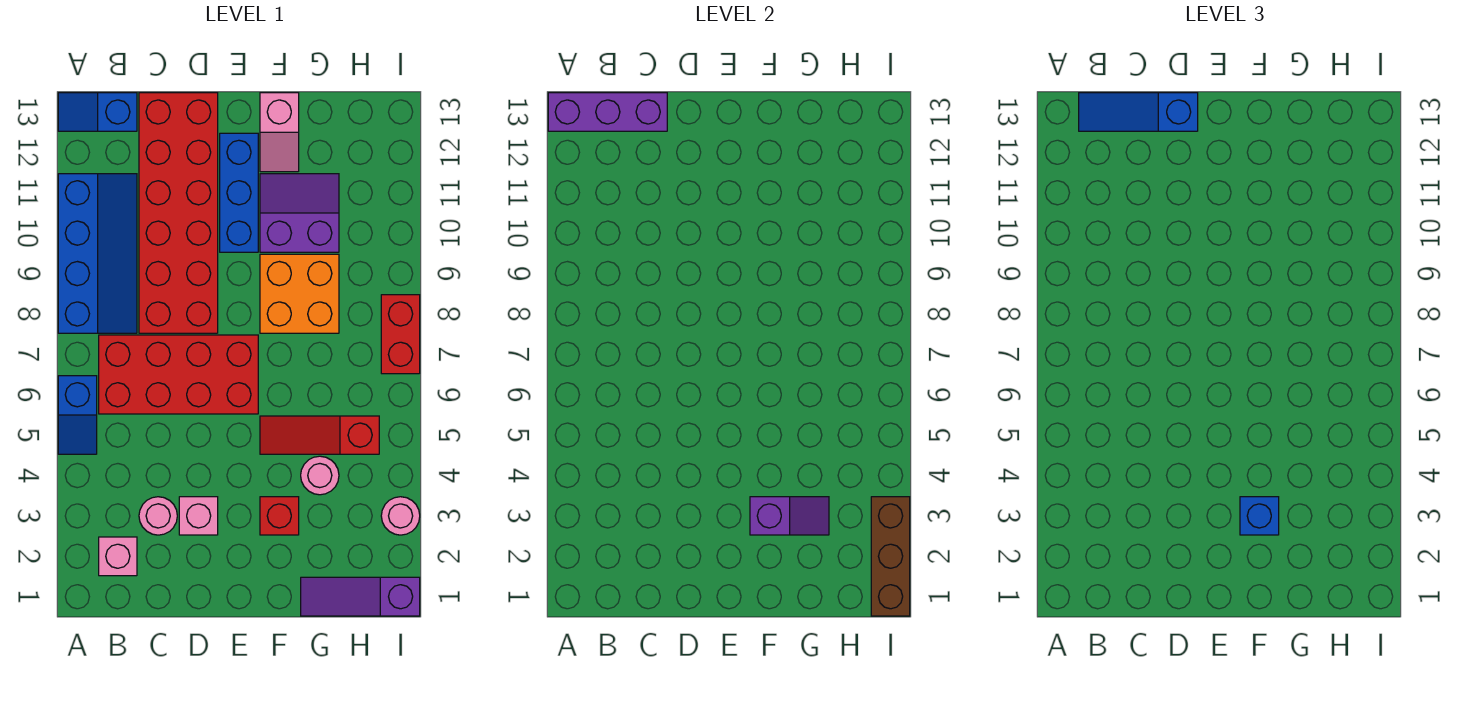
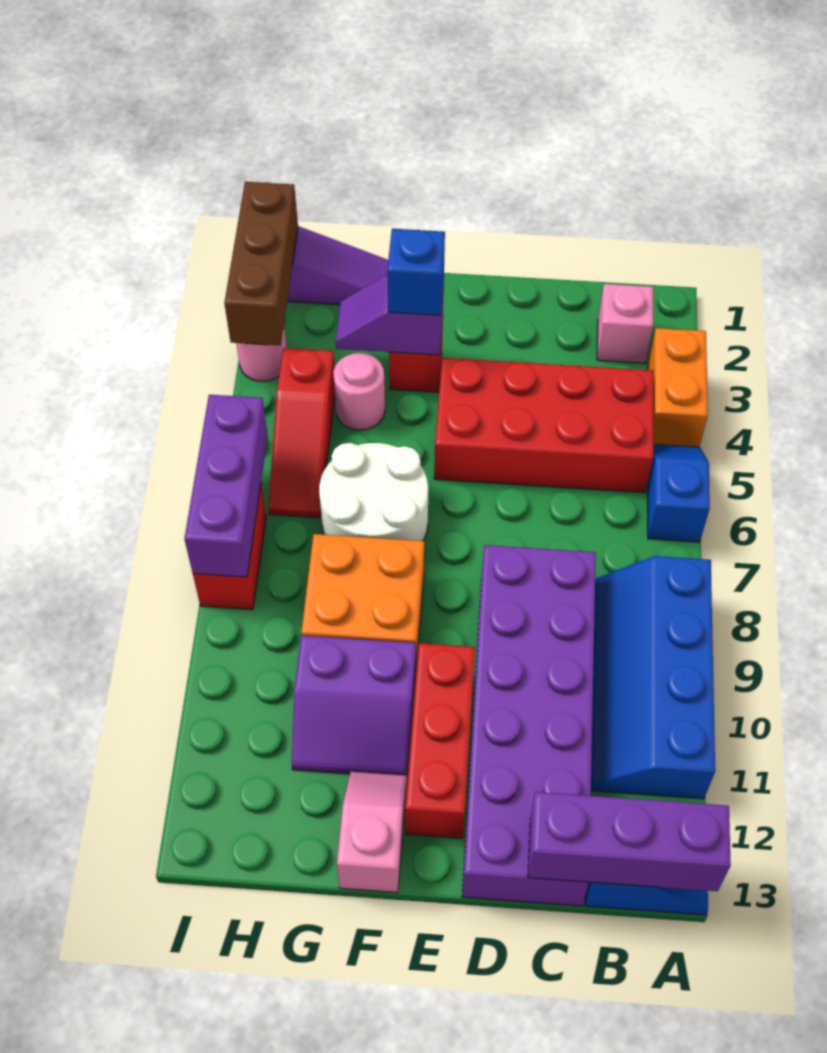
none -> orange 1x2 brick [648,328,708,447]
red 2x4 brick [99,335,258,414] -> red 2x4 brick moved to [434,358,653,493]
blue 1x3 slope [1079,93,1198,131] -> none
pink 1x1 round brick [139,497,177,535] -> none
red 2x6 brick [139,93,218,333] -> purple 2x6 brick [462,545,596,906]
pink 1x1 brick [179,497,218,535] -> none
blue 1x3 brick [220,133,258,252] -> red 1x3 brick [405,643,475,838]
red 1x3 slope [260,416,379,454] -> red 1x3 slope turned to [268,348,335,518]
none -> white 2x2 round brick [319,443,428,541]
none -> purple 1x3 brick [184,395,268,577]

